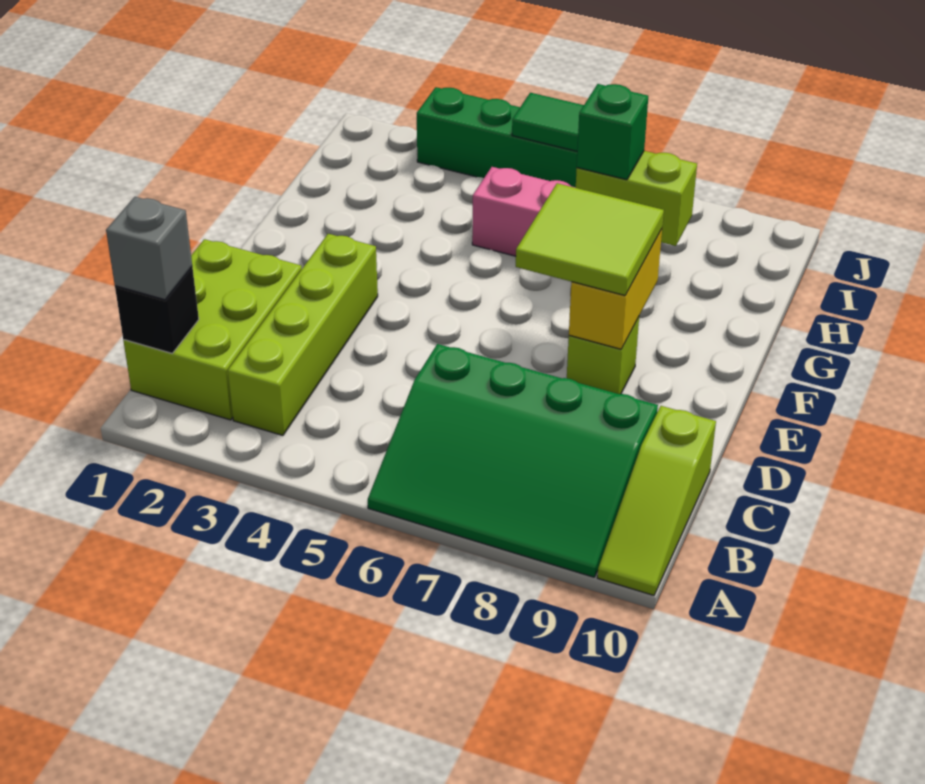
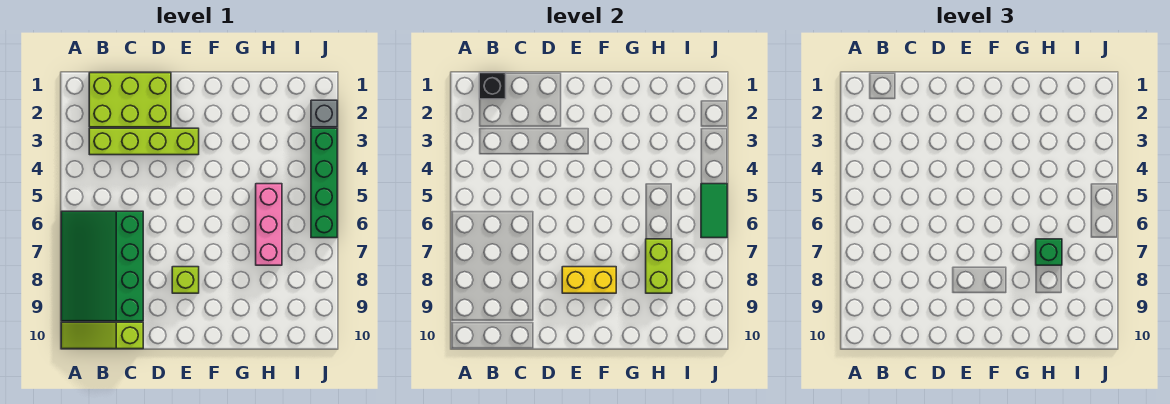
grey 1x1 brick [106,197,192,300] -> grey 1x1 brick moved to [311,100,337,127]
lime 2x2 tile [516,183,664,296] -> none

